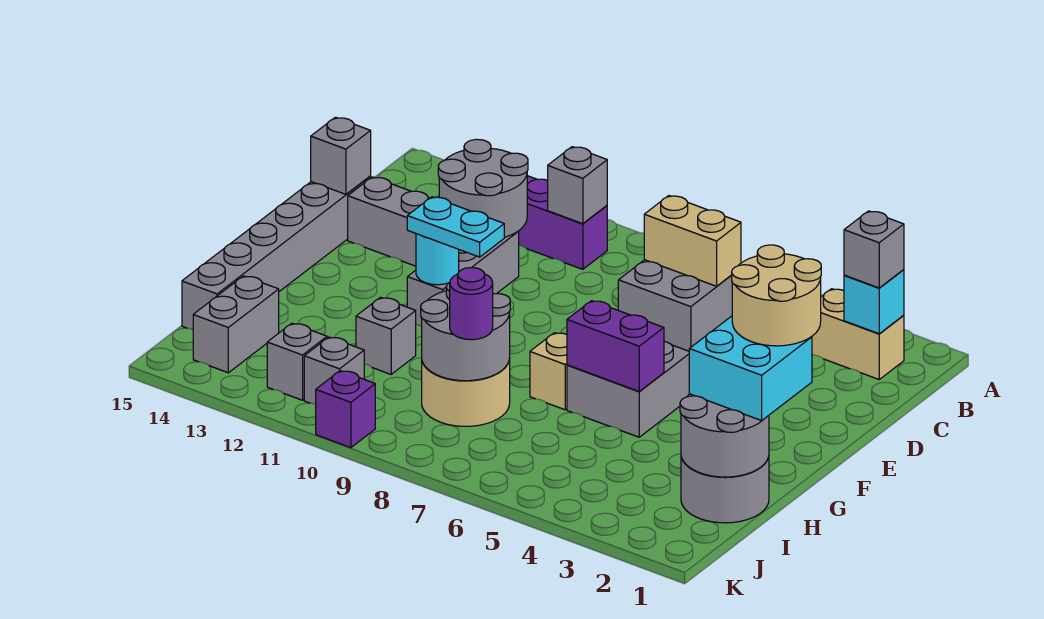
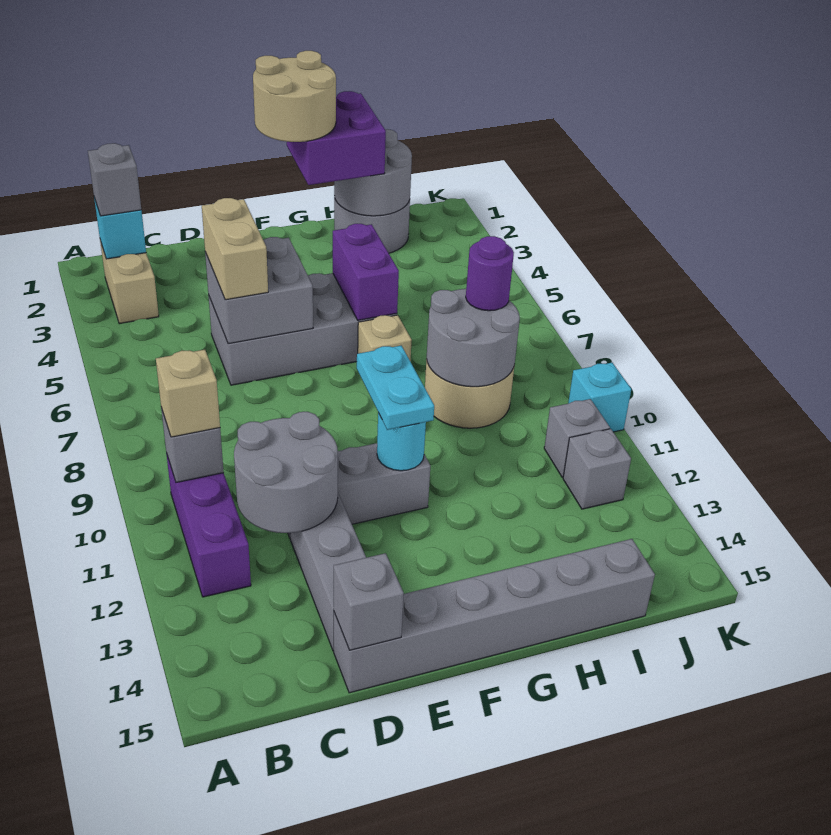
none -> tan 1x1 brick [156,350,220,437]
cyan 2x2 brick [689,316,812,421] -> purple 2x2 brick [287,91,386,185]
grey 1x1 brick [356,297,416,374] -> none
grey 1x2 brick [193,276,279,373] -> none
purple 1x1 brick [316,371,375,448] -> cyan 1x1 brick [568,363,631,432]

